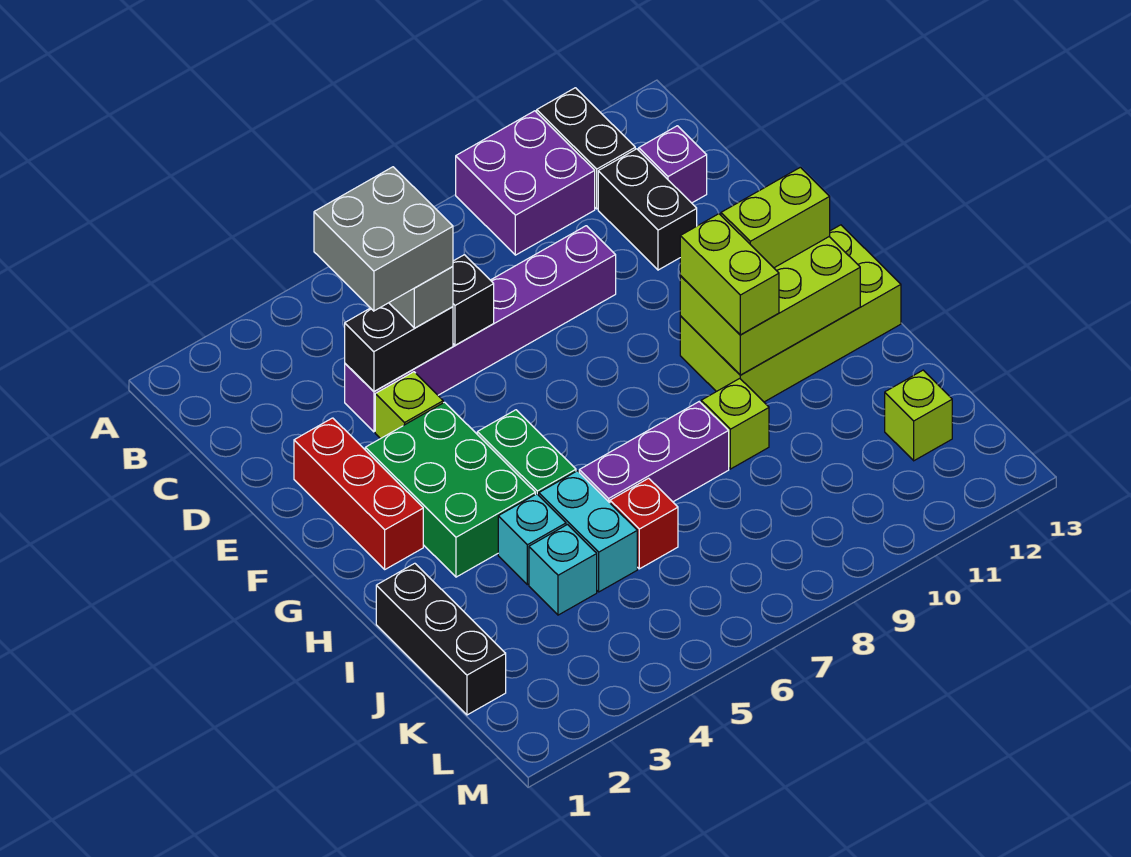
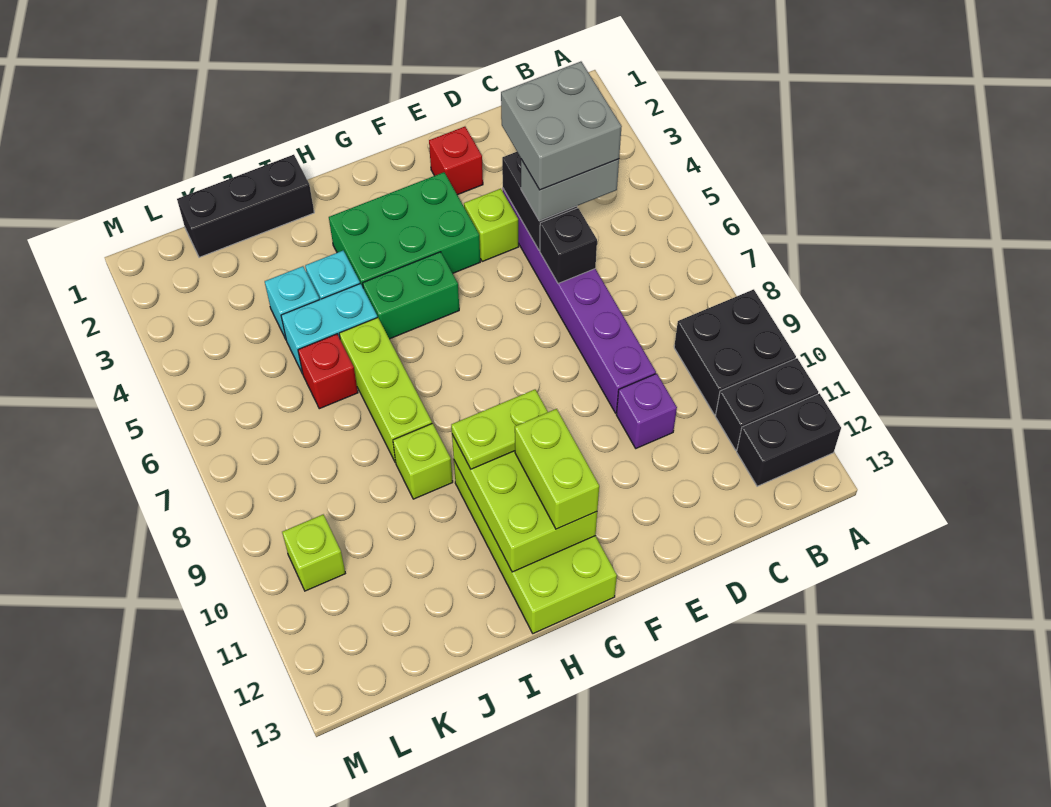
purple 2x2 brick [456,111,595,255] -> black 2x2 brick [674,289,796,415]
black 1x2 brick [598,149,697,270] -> black 1x2 brick moved to [737,394,841,486]
purple 1x1 brick [639,126,707,203] -> purple 1x1 brick moved to [616,374,677,448]
red 1x3 brick [294,418,423,569] -> red 1x1 brick [429,127,483,195]
lime 1x2 brick [680,214,779,335] -> lime 1x2 plate [451,390,548,469]
purple 1x3 brick [579,402,729,503] -> lime 1x3 brick [339,317,432,463]
lime 1x1 brick [885,370,952,461] -> lime 1x1 brick moved to [282,515,345,591]

